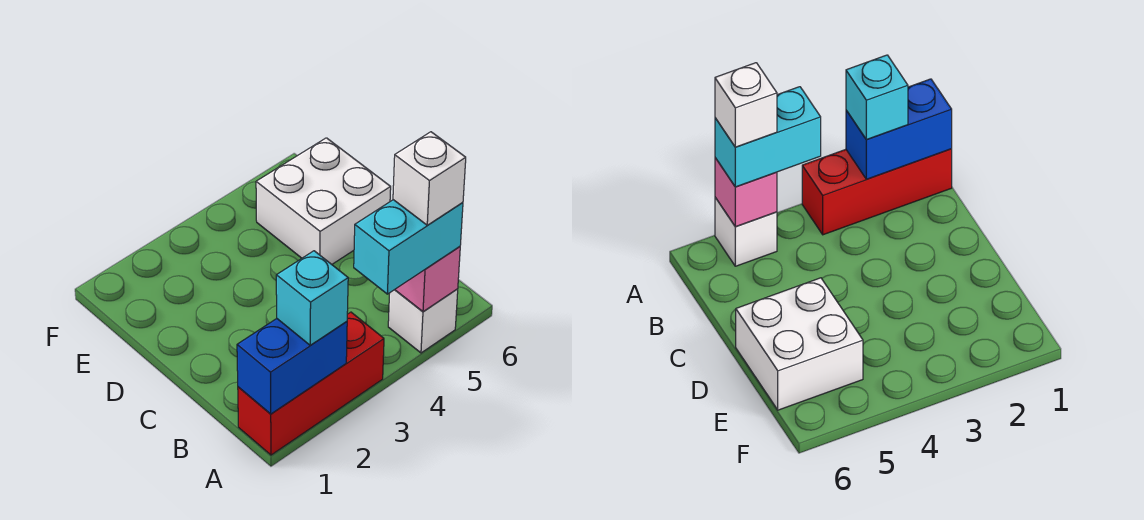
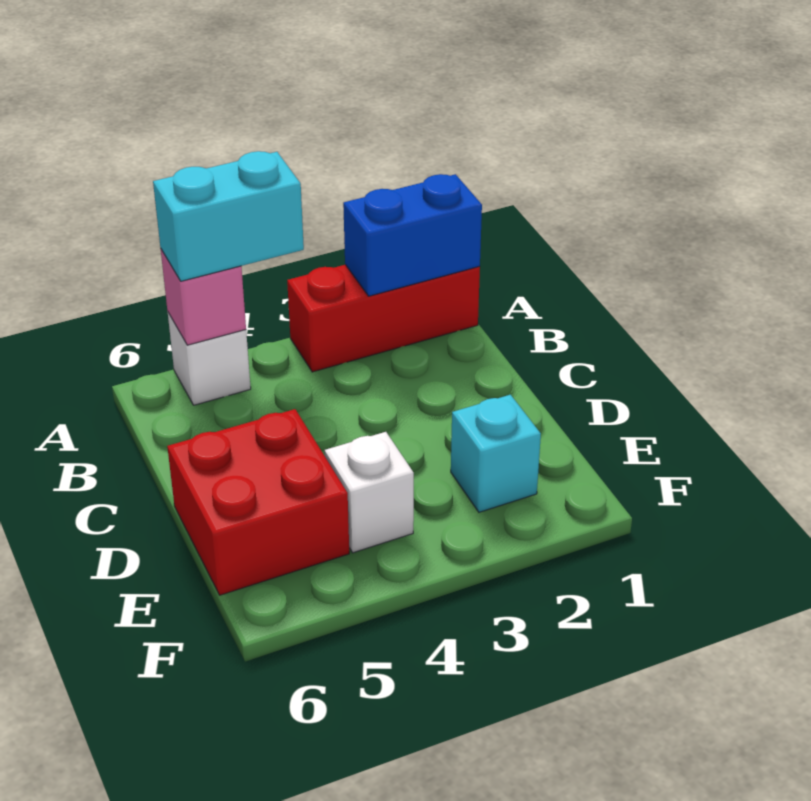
cyan 1x1 brick [276,251,348,345] -> cyan 1x1 brick moved to [451,395,541,512]
white 1x1 brick [393,132,466,225] -> white 1x1 brick moved to [325,432,414,553]
white 2x2 brick [256,138,391,264] -> red 2x2 brick [167,409,349,595]

